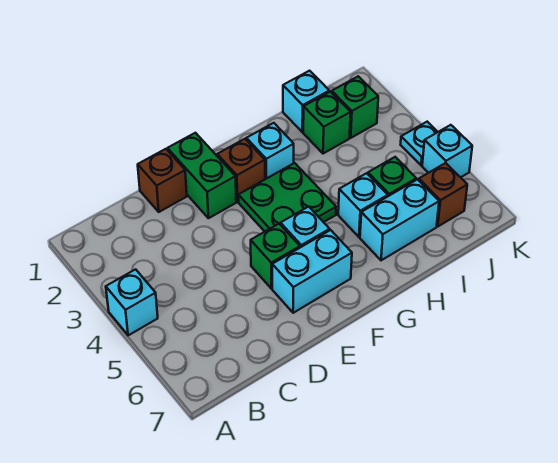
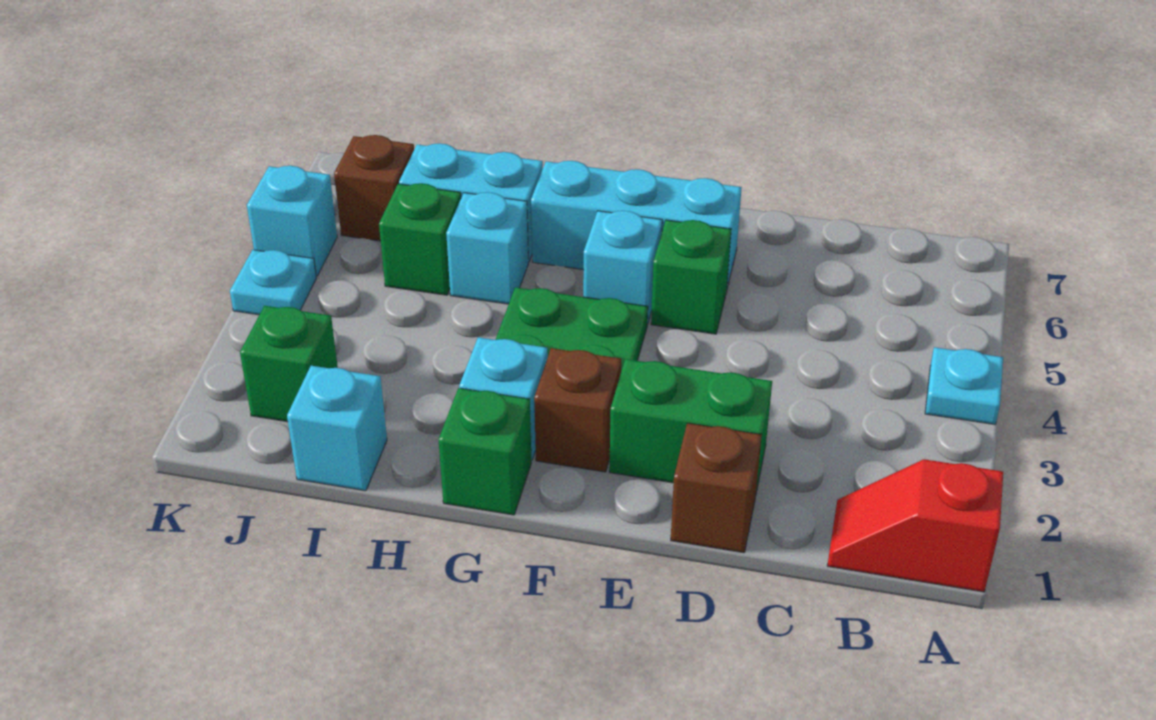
none -> red 1x2 slope [827,459,1003,592]
cyan 1x1 brick [106,269,158,335] -> cyan 1x1 plate [925,347,1003,424]
green 1x2 brick [167,133,236,218] -> green 1x2 brick turned to [609,359,772,492]
cyan 1x2 brick [272,230,352,313] -> cyan 1x3 brick [531,161,742,288]
green 1x1 brick [303,92,351,154] -> green 1x1 brick moved to [438,388,531,515]

